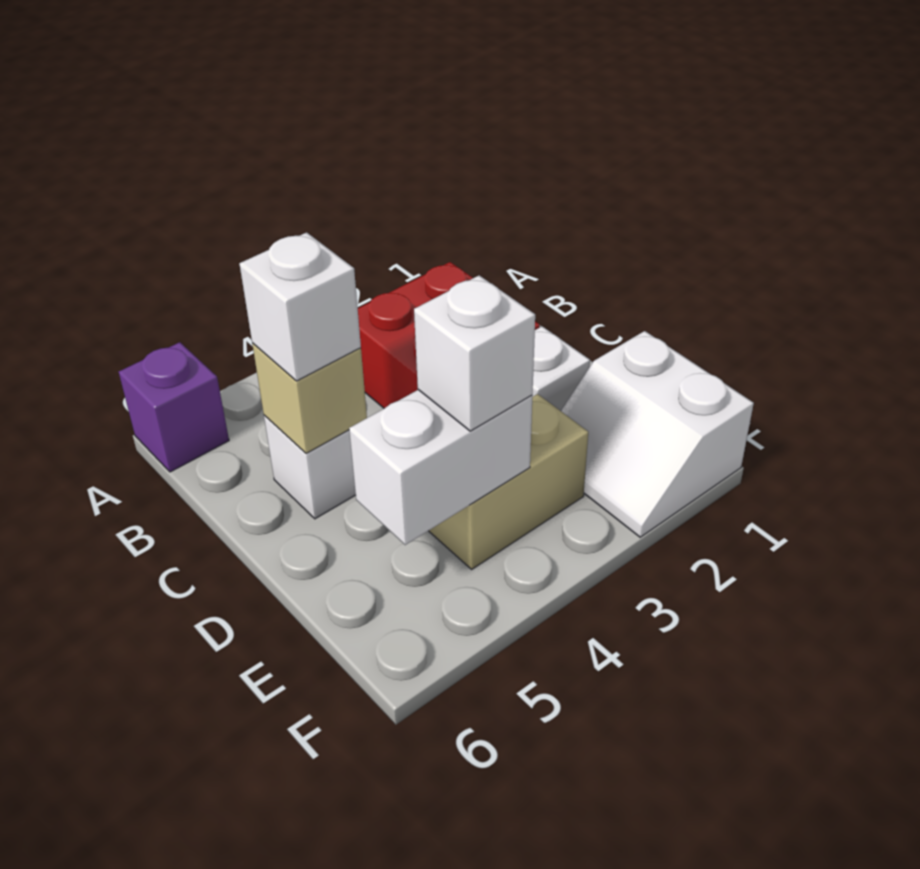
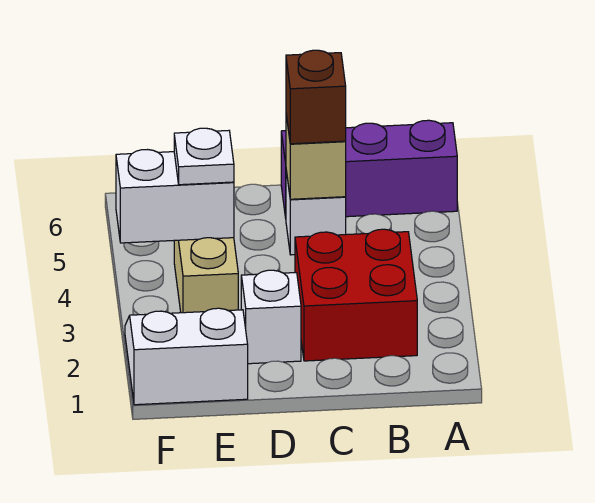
purple 1x1 brick [119,342,229,472] -> purple 1x3 brick [281,120,457,218]
white 1x1 brick [240,232,361,381] -> brown 1x1 brick [286,50,346,144]
white 1x2 brick [349,390,532,545] -> white 1x2 brick turned to [116,150,234,243]
white 1x1 brick [414,275,535,431] -> white 1x1 plate [174,128,234,185]

